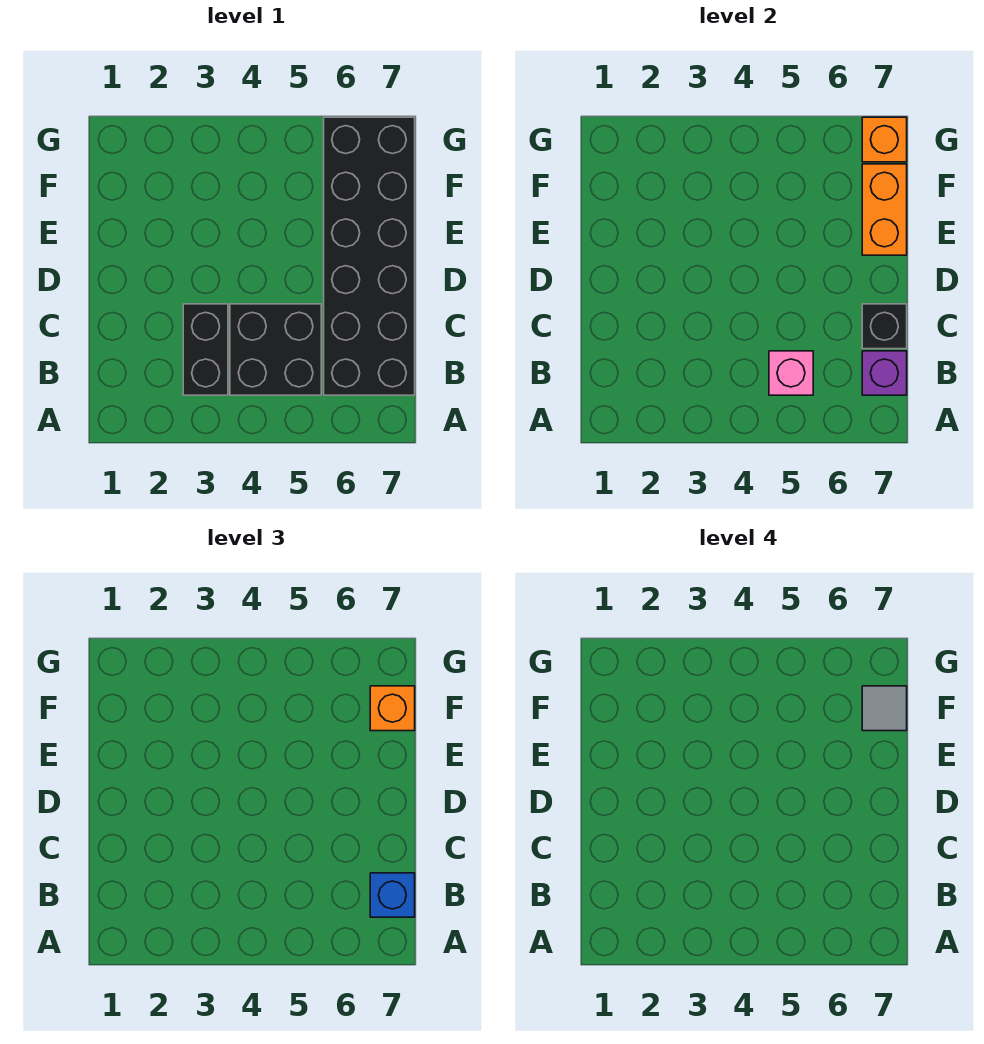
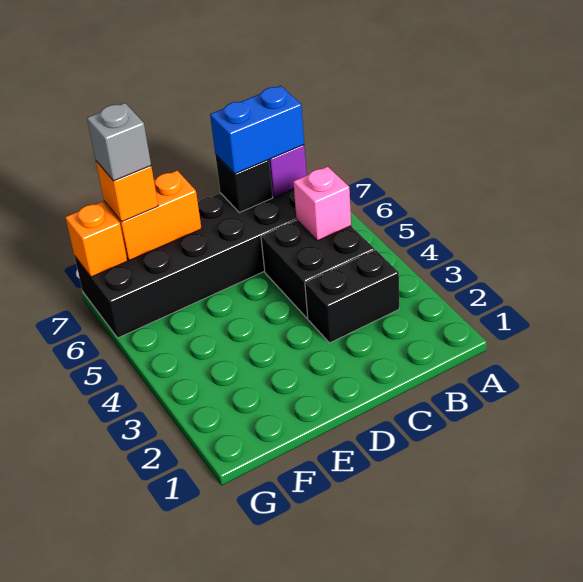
blue 1x1 brick [370,873,415,917] -> blue 1x2 brick [210,86,304,174]
grey 1x1 tile [862,686,907,731] -> grey 1x1 brick [87,103,151,181]

